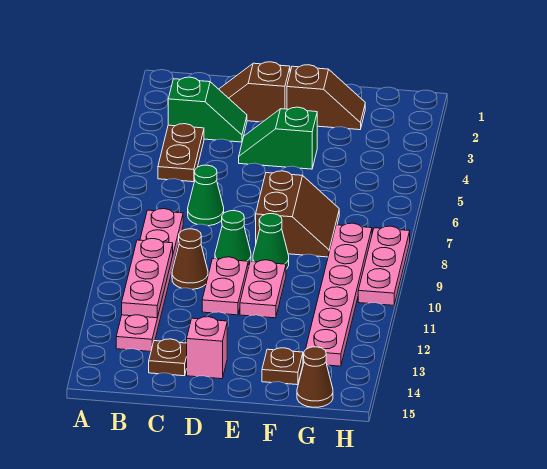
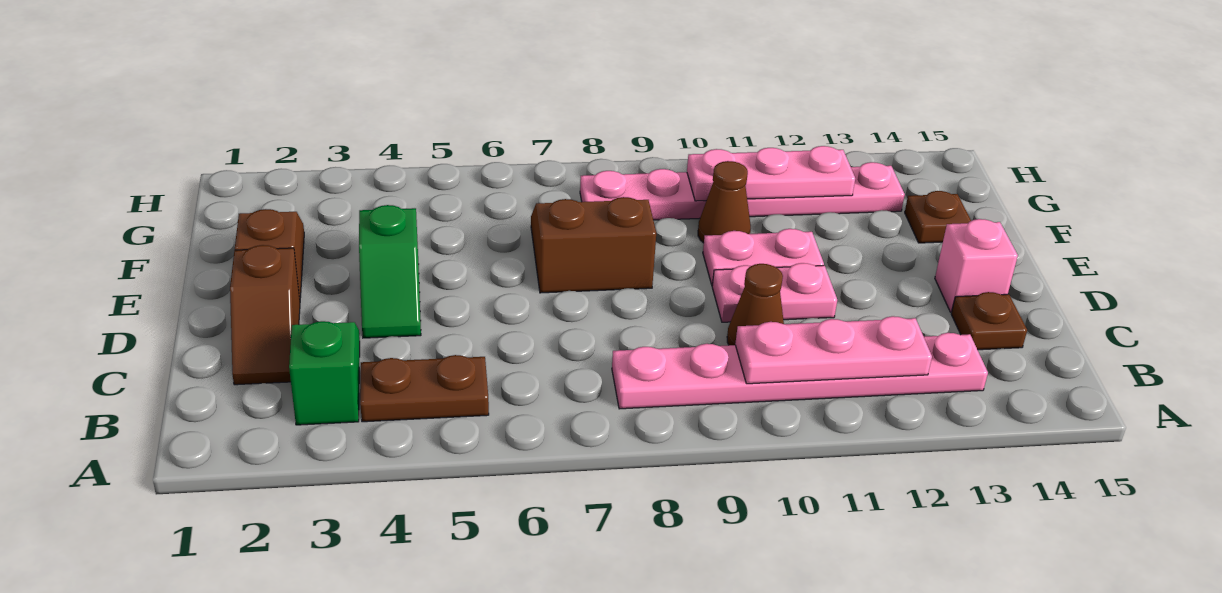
green 1x1 cone [188,165,224,226] -> none
green 1x1 cone [215,211,251,266] -> none
green 1x1 cone [253,214,289,269] -> none
brown 1x1 cone [297,347,333,407] -> brown 1x1 cone moved to [698,161,751,243]
pink 1x3 plate [358,226,410,305] -> pink 1x3 plate moved to [687,146,855,201]

